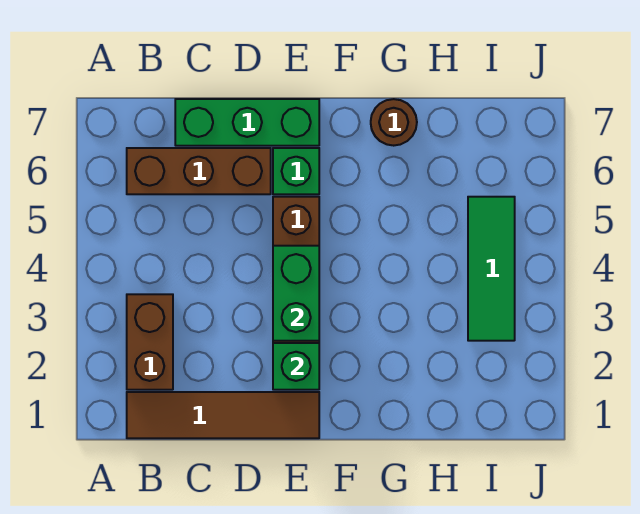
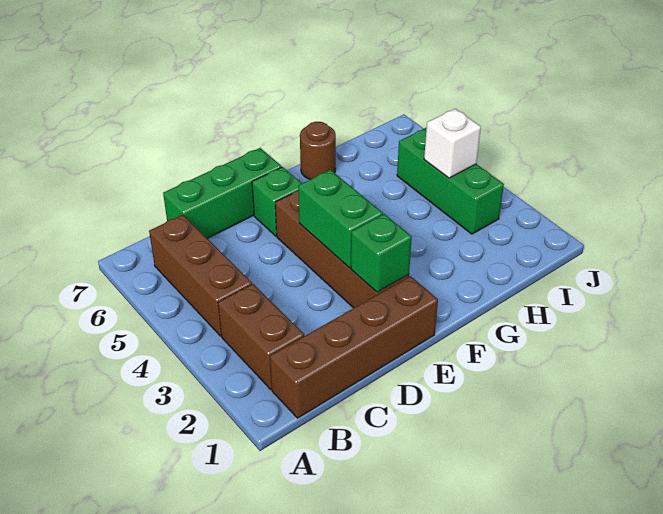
brown 1x4 tile [127,392,319,438] -> brown 1x4 brick [270,276,438,418]
brown 1x3 brick [127,148,271,194] -> brown 1x3 brick turned to [149,215,252,336]
green 1x3 tile [468,197,515,341] -> green 1x3 brick [397,128,504,234]
none -> white 1x1 brick [424,109,481,178]

